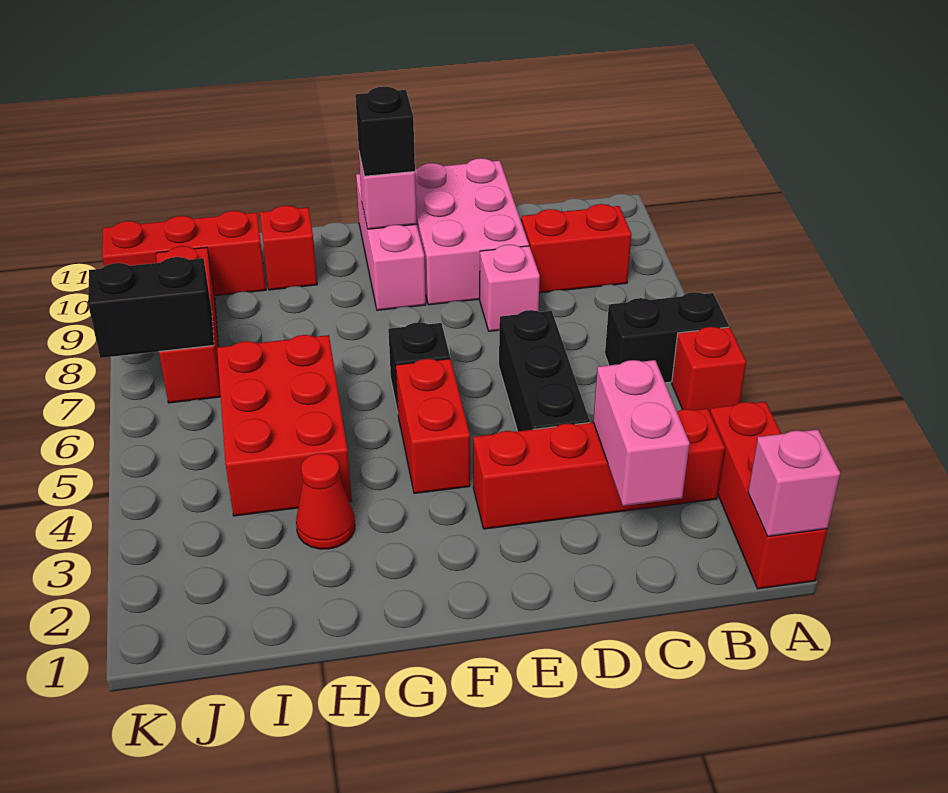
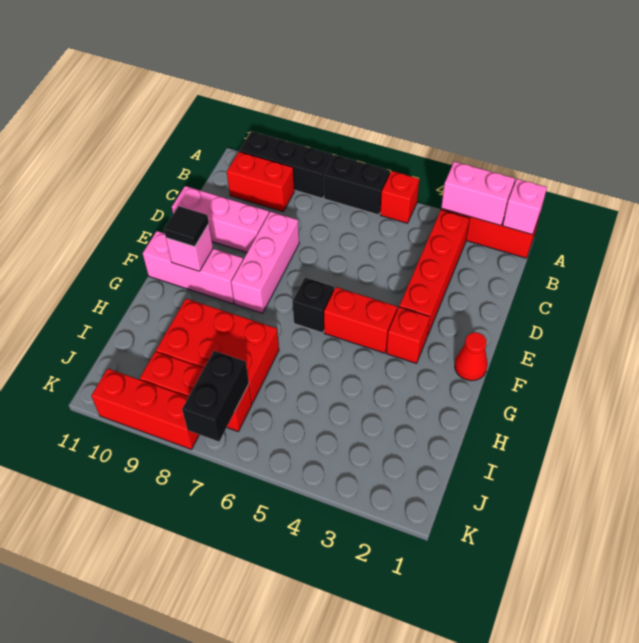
black 1x2 brick [605,292,729,383] -> black 1x2 brick turned to [324,155,390,215]
red 1x2 brick [521,204,631,293] -> red 1x2 brick turned to [227,152,294,211]
pink 1x2 brick [593,360,690,506] -> pink 1x2 brick moved to [441,162,515,225]
black 1x3 brick [499,310,590,431] -> black 1x3 brick moved to [239,131,333,198]
pink 1x1 brick [480,245,540,331] -> pink 1x3 brick [231,212,299,313]
pink 2x3 brick [415,158,529,305] -> pink 1x3 brick [172,186,269,252]
black 1x1 brick [355,87,415,176] -> black 1x1 tile [164,206,209,247]
red 1x1 cone [296,453,355,549] -> red 1x1 cone moved to [455,332,488,381]
red 2x3 brick [217,335,352,516] -> red 2x3 brick moved to [156,299,279,403]
red 1x1 brick [260,206,317,290] -> red 1x1 brick moved to [386,307,430,363]
red 1x3 brick [102,211,266,296] -> red 1x3 brick turned to [91,369,199,449]

